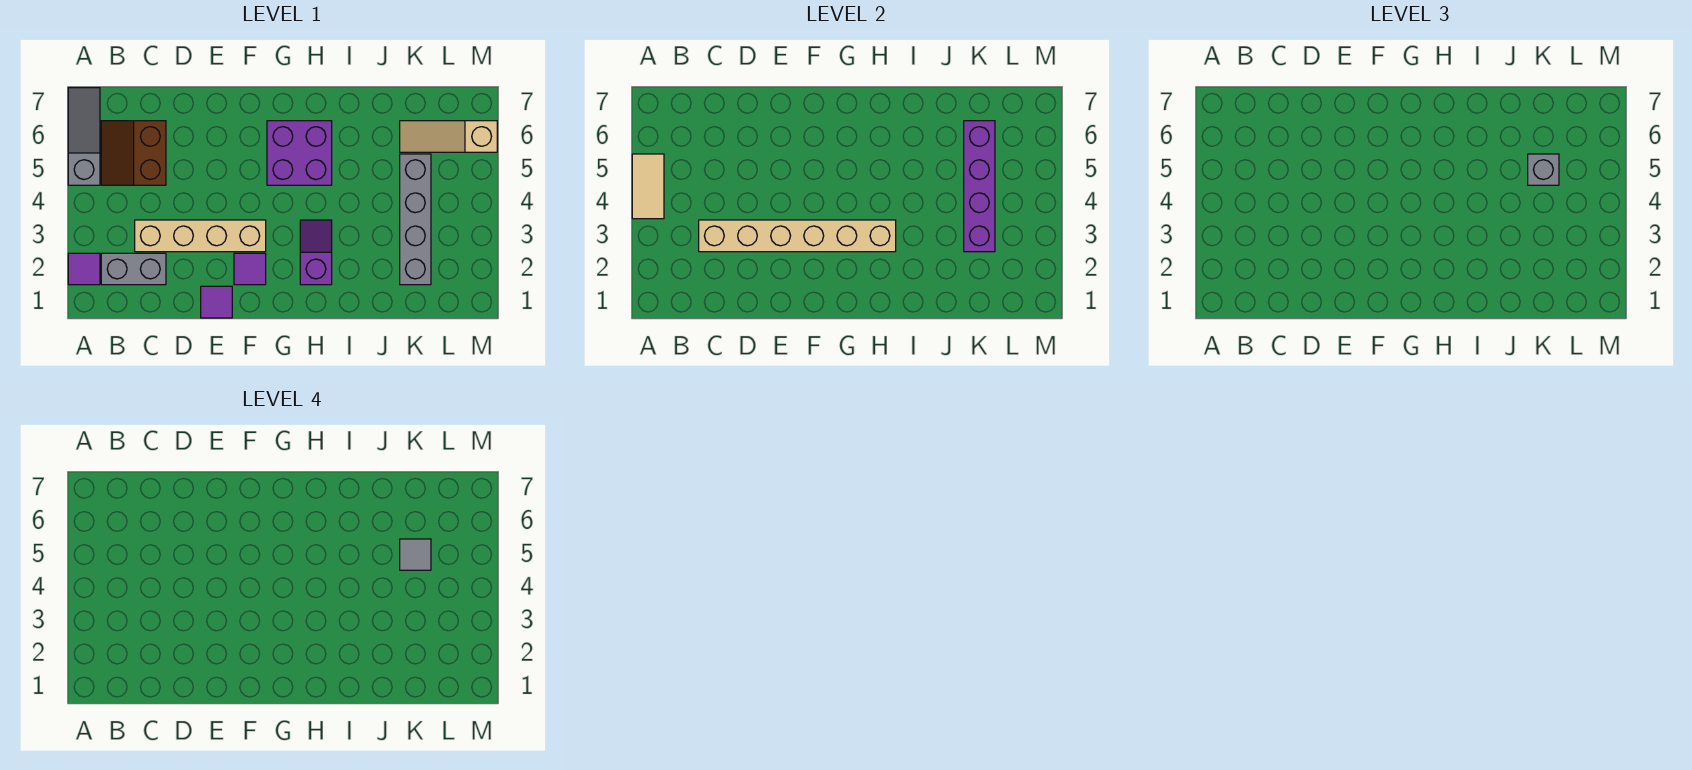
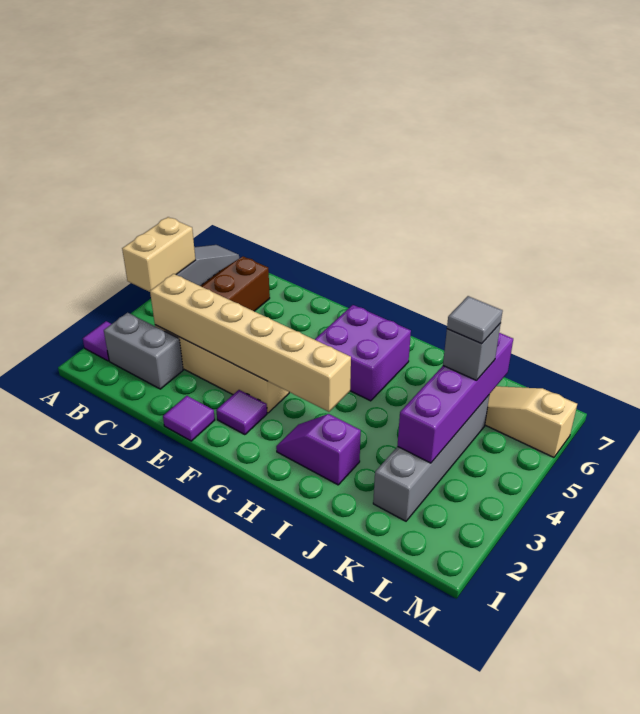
tan 1x2 tile [632,154,664,219] -> tan 1x2 brick [122,217,196,292]
purple 1x2 slope [300,220,332,285] -> purple 1x2 slope turned to [276,414,361,485]

